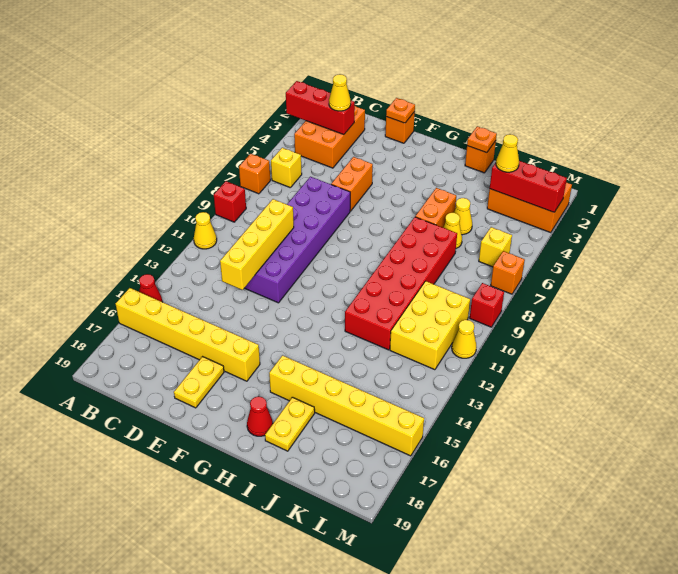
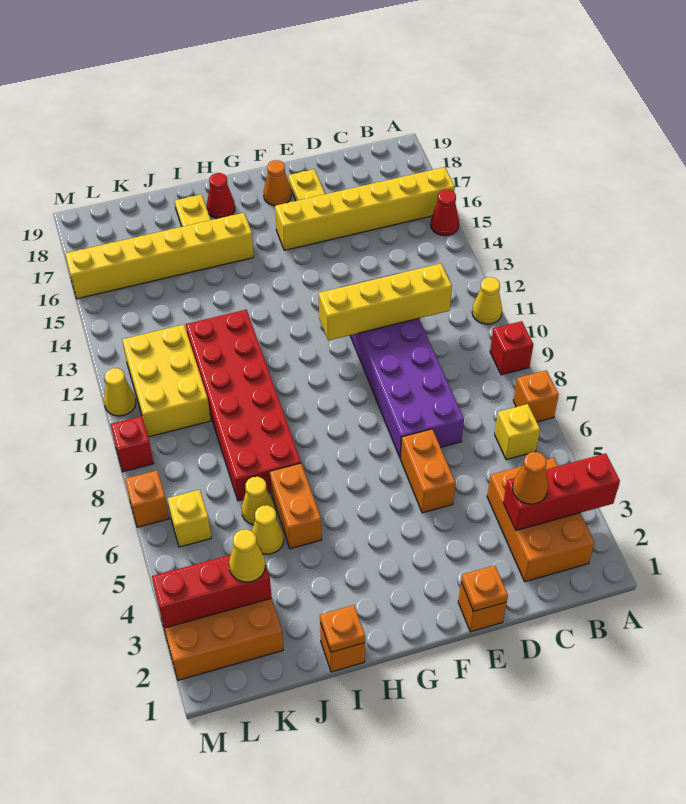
yellow 1x1 cone [329,74,351,111] -> orange 1x1 cone [513,452,548,504]
yellow 1x4 brick [220,199,294,290] -> yellow 1x4 brick turned to [319,264,452,341]
none -> orange 1x1 cone [264,160,291,206]

